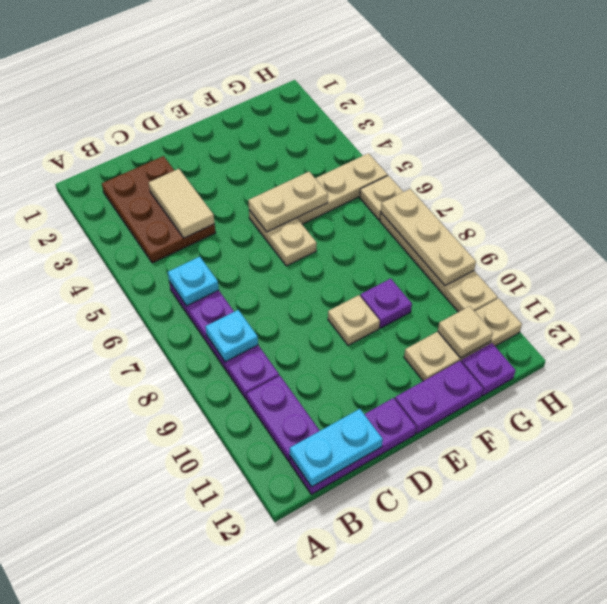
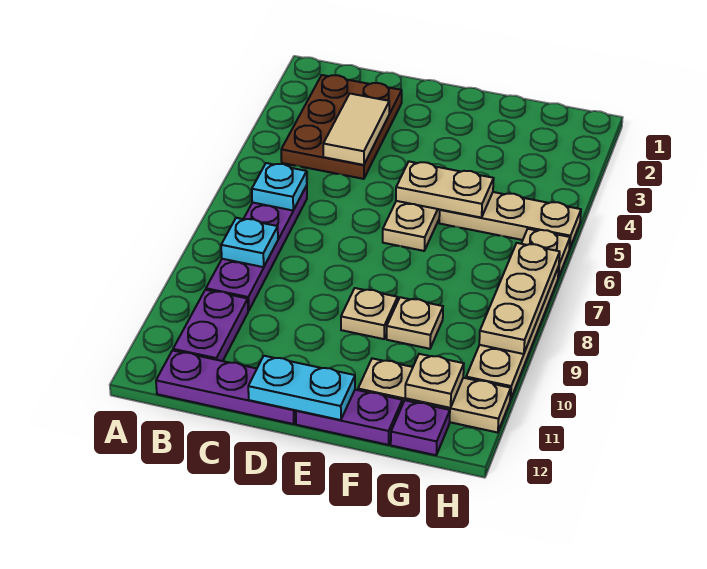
cyan 1x2 plate [290,409,383,487] -> cyan 1x2 plate moved to [248,356,355,420]
purple 1x1 plate [360,279,412,328] -> tan 1x1 plate [387,297,443,349]

